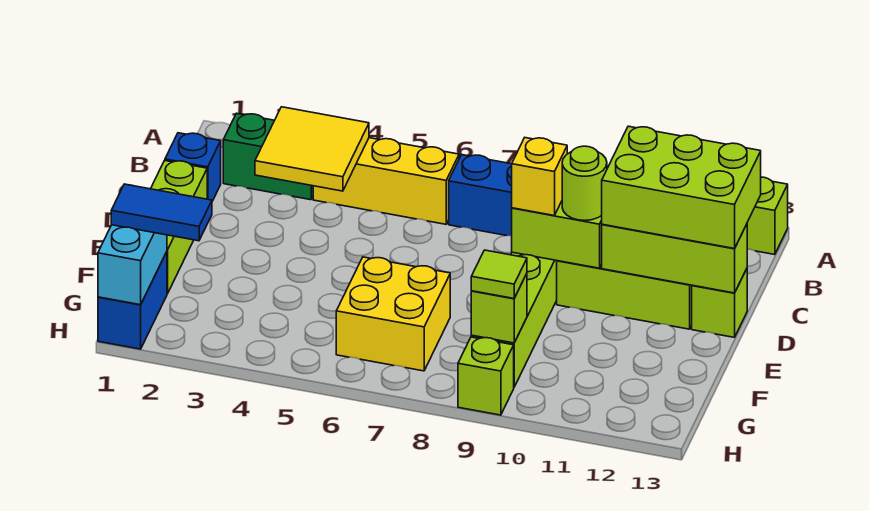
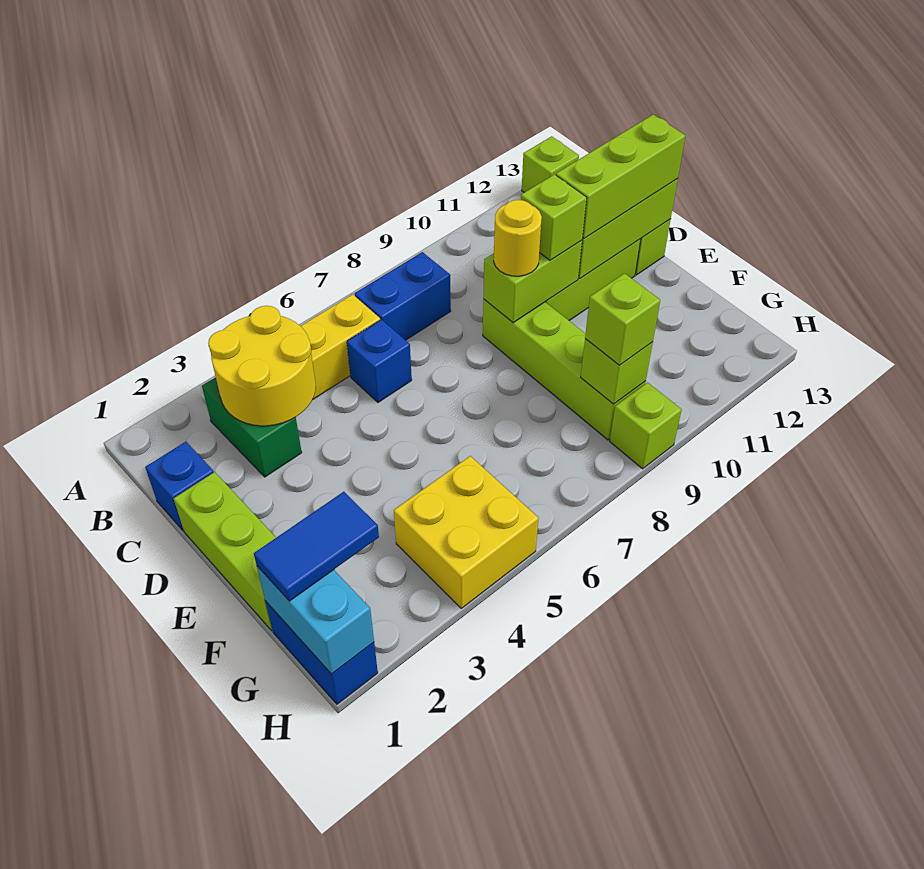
green 1x2 brick [223,113,313,200] -> green 1x2 brick turned to [202,377,302,477]
yellow 2x2 tile [255,107,369,191] -> yellow 2x2 round brick [208,306,316,426]
none -> blue 1x1 brick [347,320,412,402]
lime 2x3 brick [602,126,761,249] -> lime 1x3 brick [556,115,685,239]
yellow 1x1 brick [512,138,567,215] -> yellow 1x1 round brick [494,200,542,276]
lime 1x1 round brick [562,146,607,220] -> lime 1x1 brick [521,174,587,260]
yellow 2x2 brick [336,257,450,371] -> yellow 2x2 brick moved to [394,456,539,608]
lime 1x1 tile [471,250,527,298] -> lime 1x1 brick [585,273,660,365]

